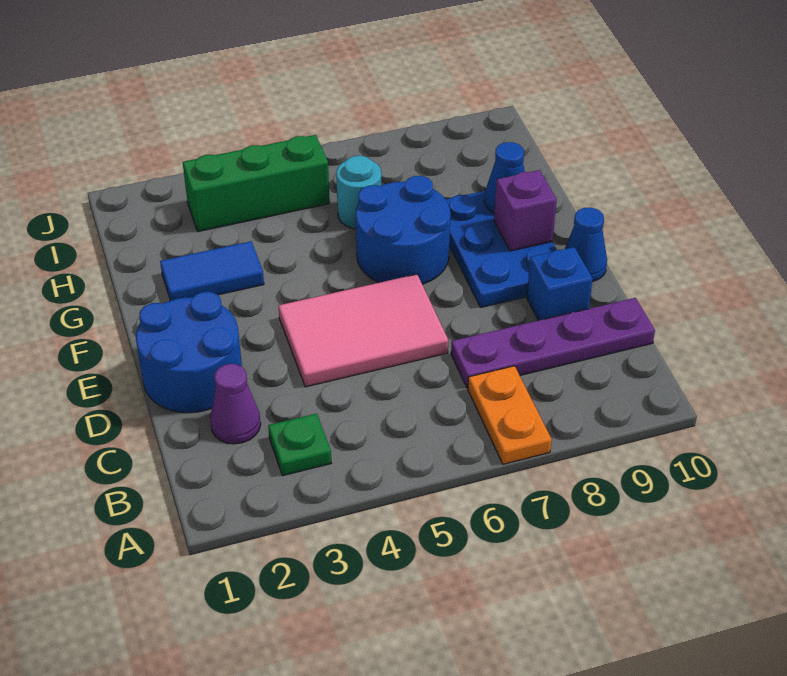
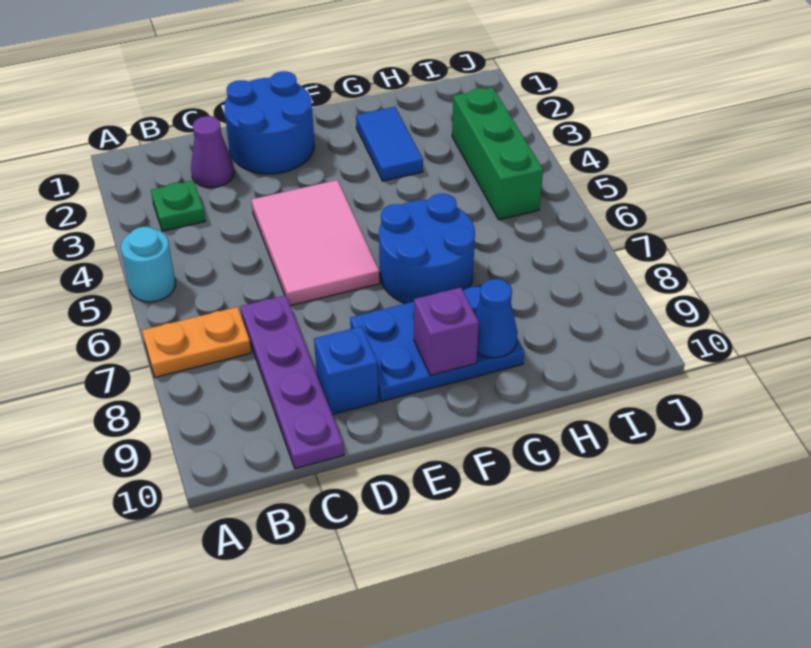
blue 1x1 cone [565,207,607,282] -> none
cyan 1x1 round brick [336,156,381,229] -> cyan 1x1 round brick moved to [121,227,176,302]

